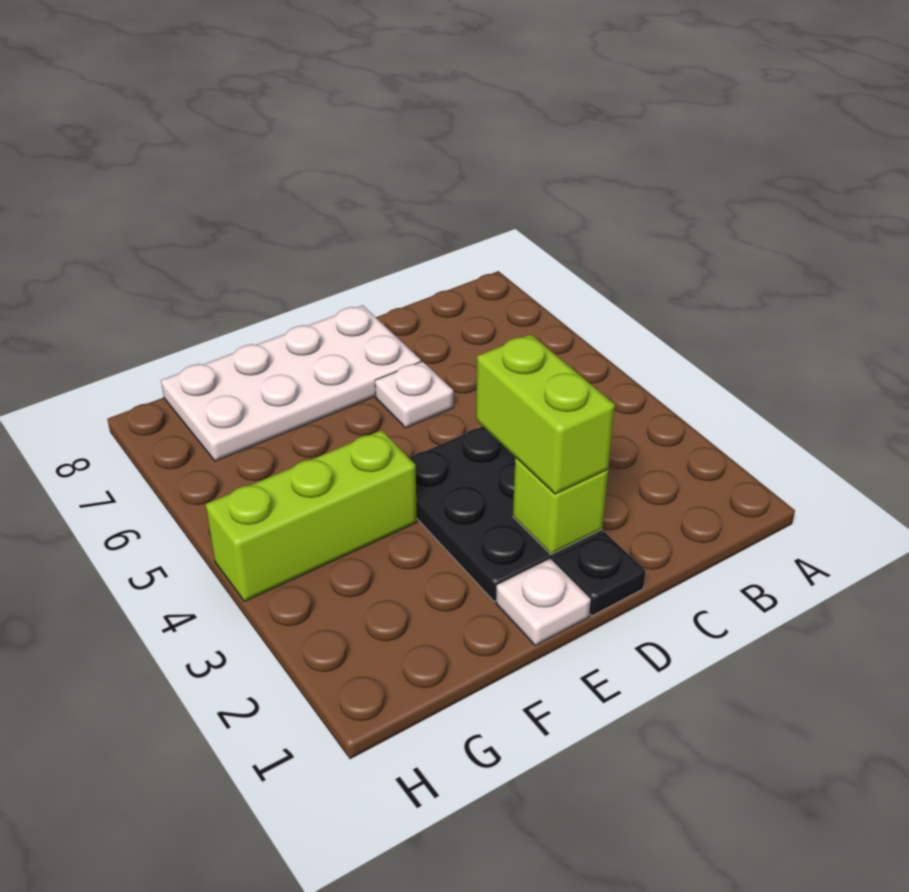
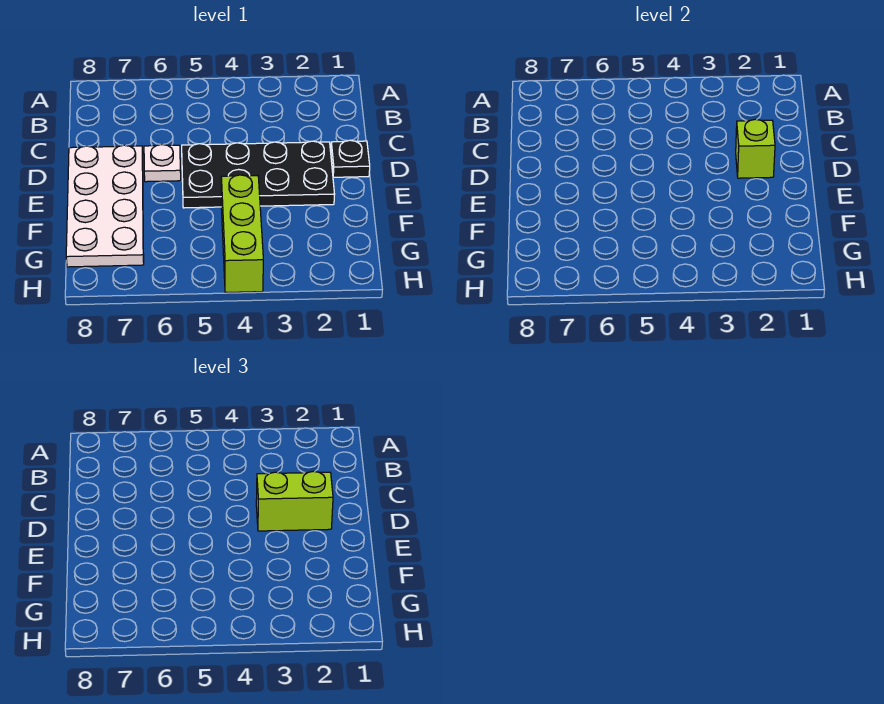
black 2x3 plate [409,426,602,601] -> black 2x4 plate [182,141,335,208]
white 1x1 plate [496,559,591,646] -> none

